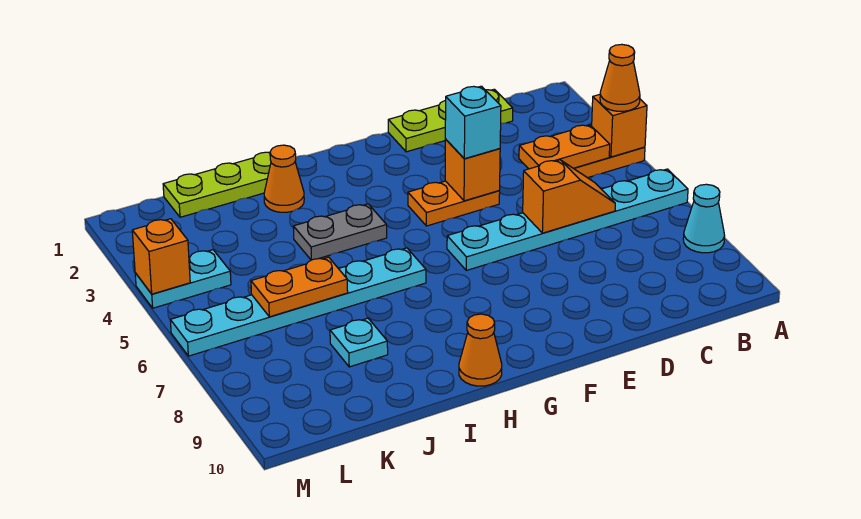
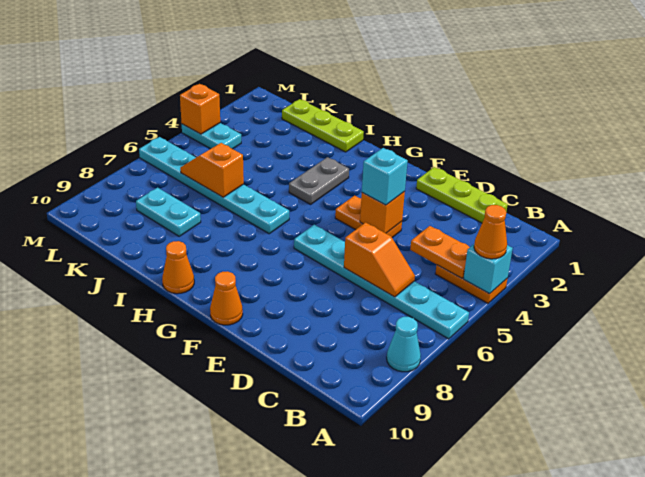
orange 1x1 brick [592,95,647,157] -> cyan 1x1 brick [464,244,513,294]
grey 1x2 plate [293,204,387,260] -> grey 1x2 plate turned to [289,157,349,204]
orange 1x1 cone [264,145,304,212] -> orange 1x1 cone moved to [210,271,243,325]
orange 1x2 plate [251,257,348,317] -> orange 1x2 slope [180,143,244,197]
cyan 1x1 plate [330,318,388,367] -> cyan 1x2 plate [136,188,201,236]

